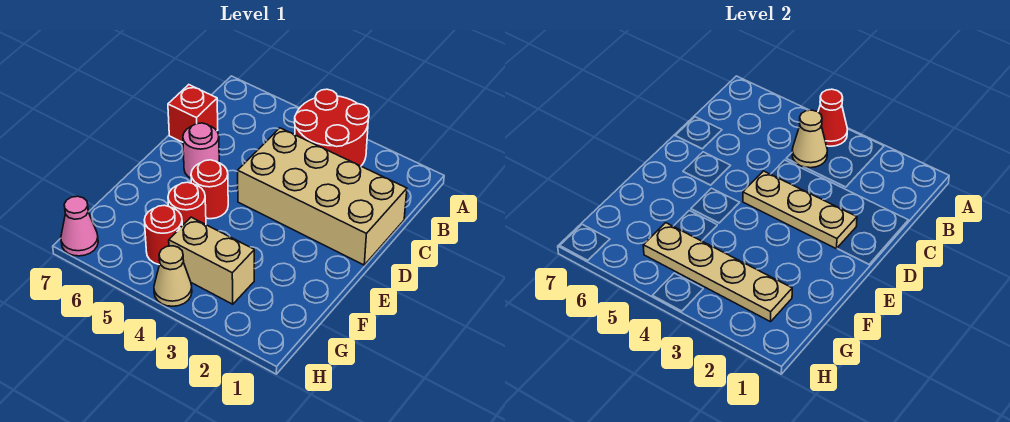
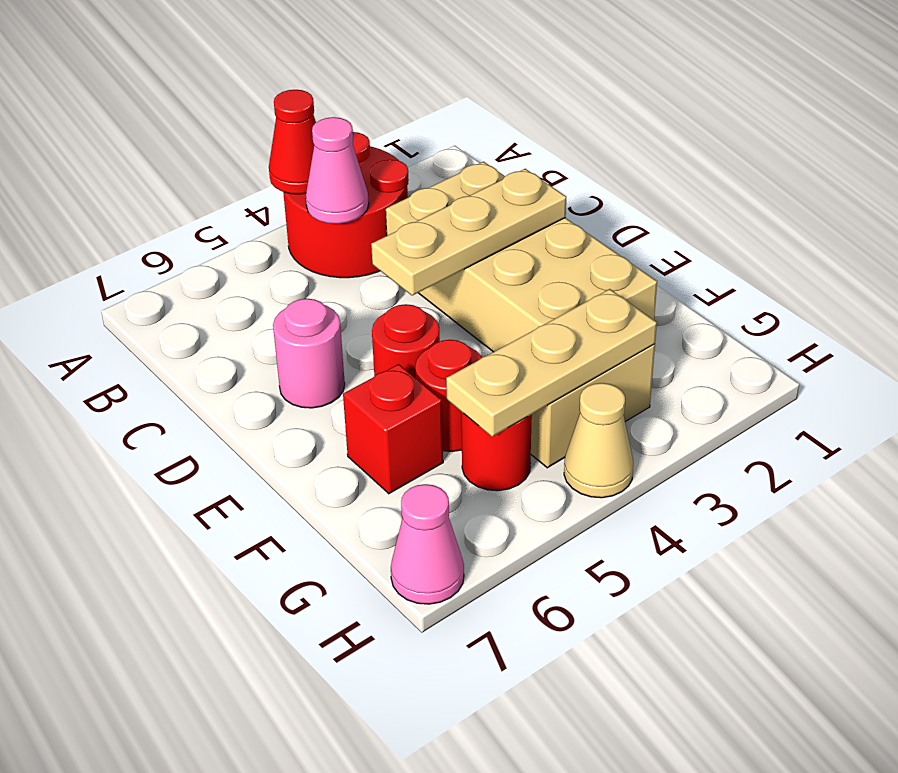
tan 1x1 cone [792,110,827,168] -> pink 1x1 cone [306,117,369,224]
tan 2x4 brick [238,128,407,265] -> tan 2x4 brick turned to [386,162,657,352]
red 1x1 brick [168,85,218,142] -> red 1x1 brick moved to [343,364,443,494]
tan 1x4 plate [643,223,792,322] -> tan 1x3 plate [446,289,657,437]

